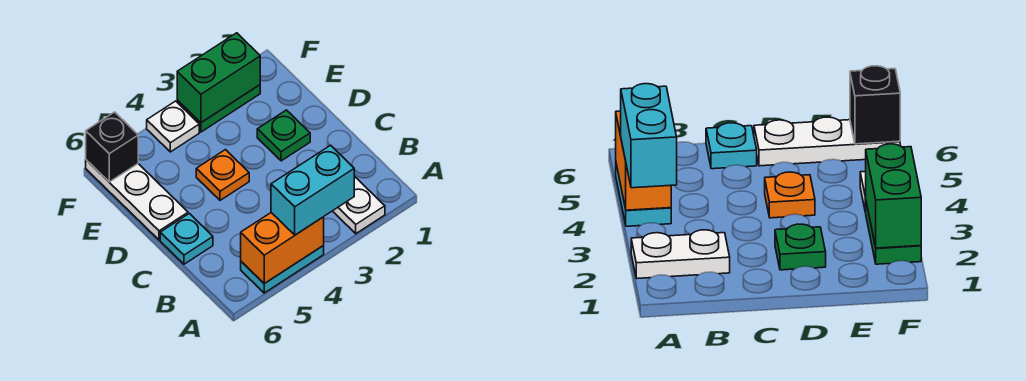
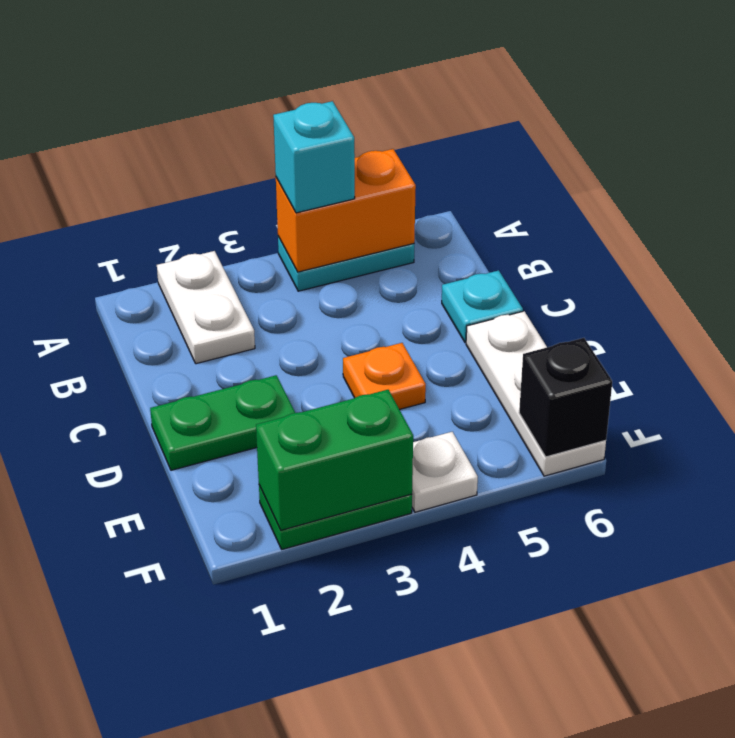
cyan 1x2 brick [271,145,354,235] -> cyan 1x1 brick [273,101,355,213]
green 1x1 plate [257,110,310,161] -> green 1x2 plate [150,375,295,470]

